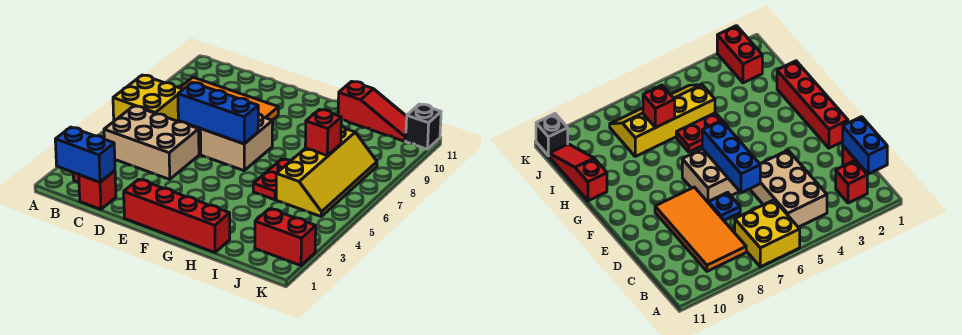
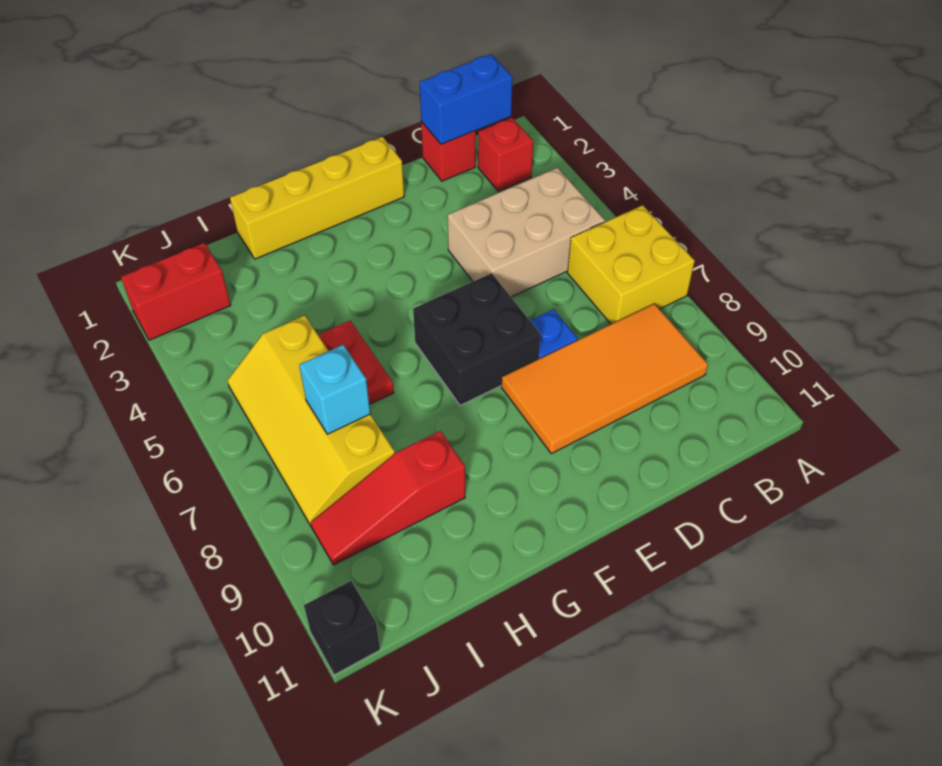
blue 1x3 brick [178,83,258,144] -> none
red 1x4 brick [124,179,230,253] -> yellow 1x4 brick [230,137,404,259]
tan 2x2 brick [200,114,273,171] -> black 2x2 brick [413,273,540,405]
red 1x3 slope [338,81,407,141] -> red 1x3 slope moved to [311,431,465,565]
red 1x1 brick [305,109,341,155] -> cyan 1x1 brick [299,345,370,434]

